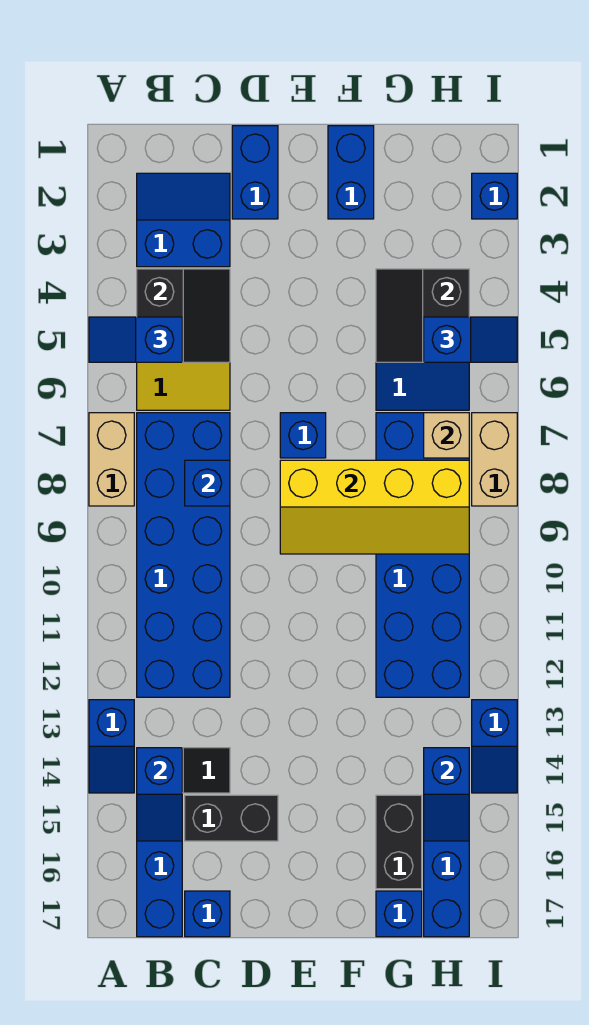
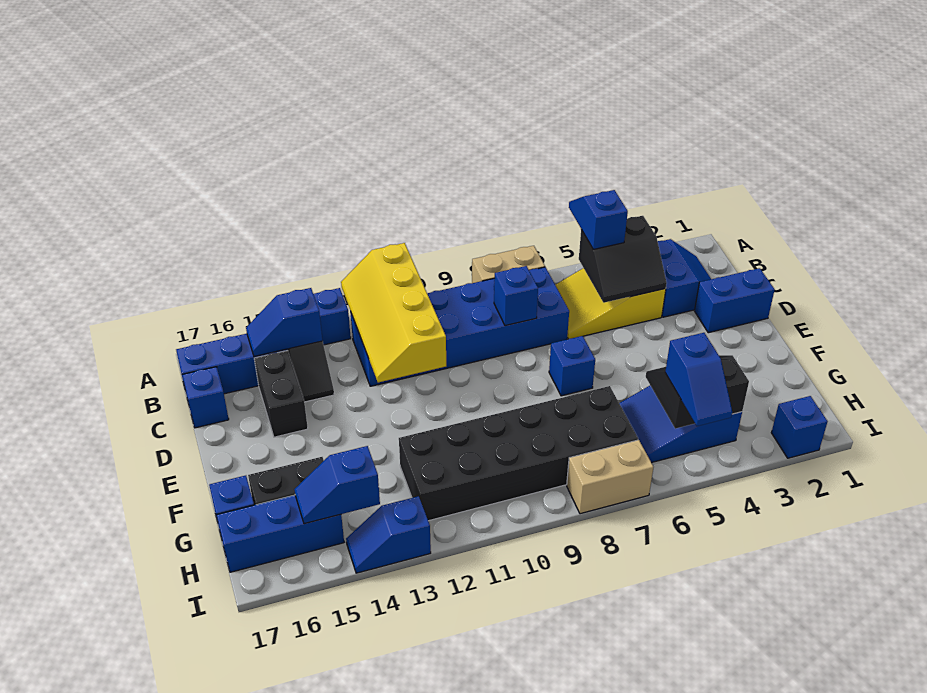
yellow 2x4 slope [280,460,469,554] -> yellow 2x4 slope moved to [341,243,446,382]
blue 1x2 brick [328,126,374,219] -> none
blue 2x6 brick [376,413,469,697] -> black 2x6 brick [399,386,638,521]
tan 1x1 brick [424,413,469,458] -> none

